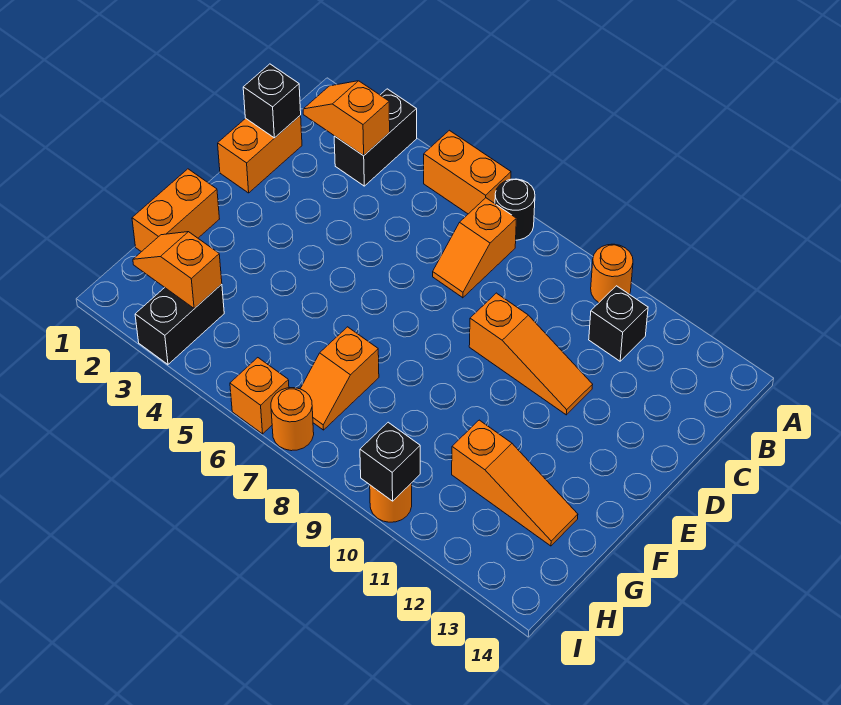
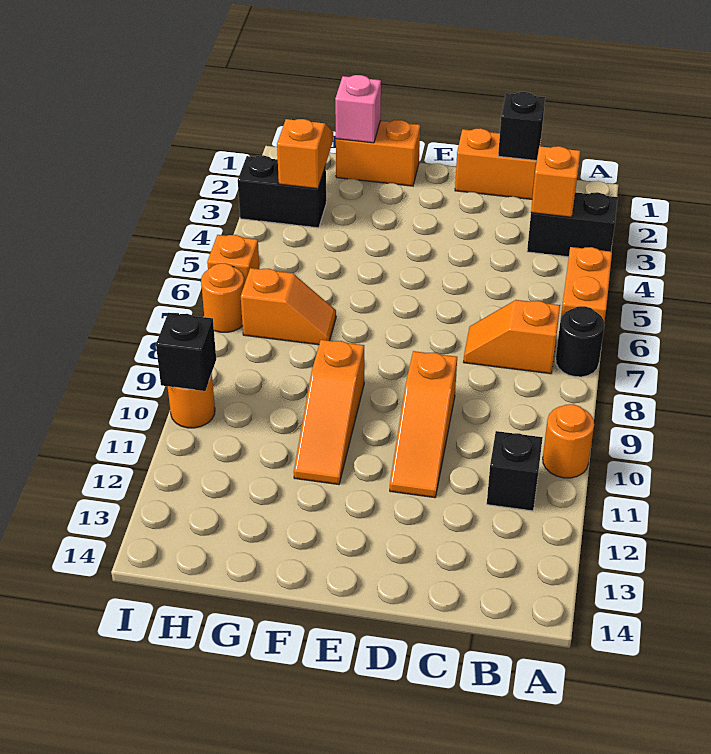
none -> pink 1x1 brick [335,75,381,143]
orange 1x2 slope [300,327,379,430] -> orange 1x2 slope turned to [241,268,336,345]
orange 1x3 slope [452,420,578,546] -> orange 1x3 slope moved to [294,340,364,484]

